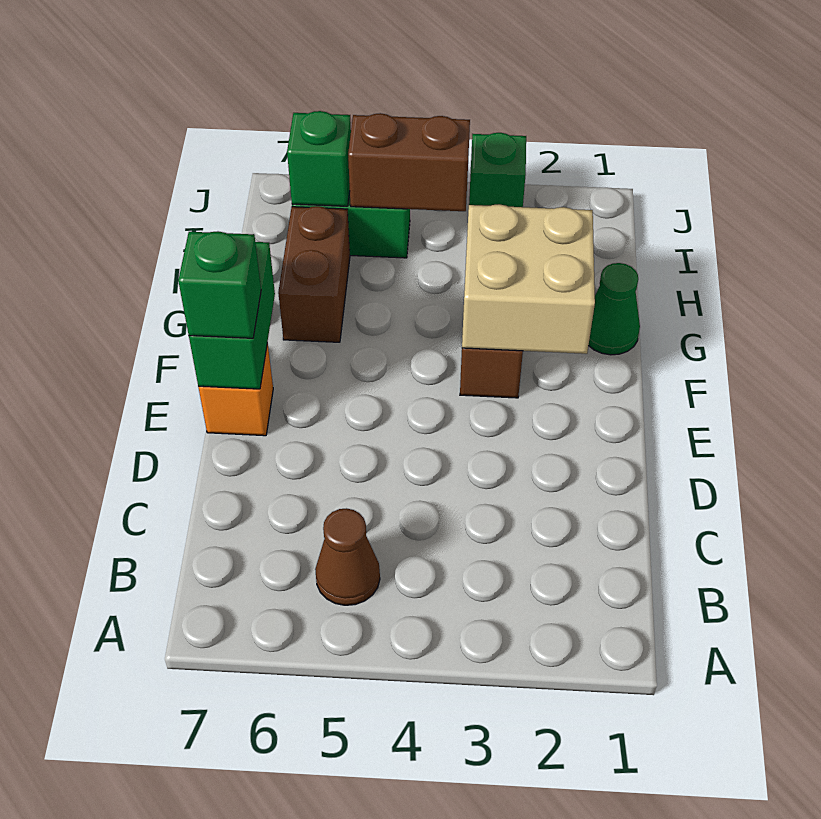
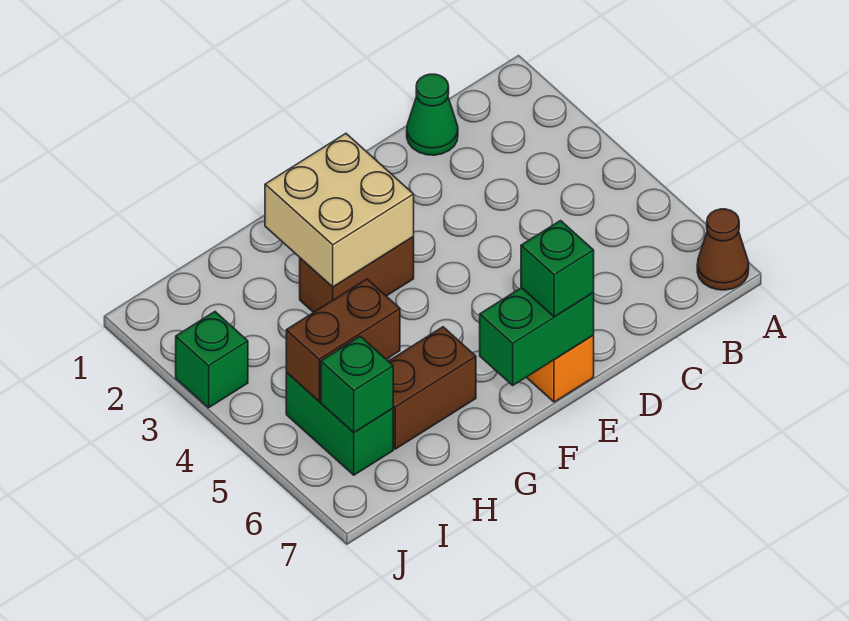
brown 1x1 cone [315,508,380,605] -> brown 1x1 cone moved to [697,209,749,290]
green 1x1 cone [588,263,640,355] -> green 1x1 cone moved to [407,74,458,155]
brown 1x2 brick [348,113,470,211] -> brown 1x2 brick turned to [286,279,400,401]

